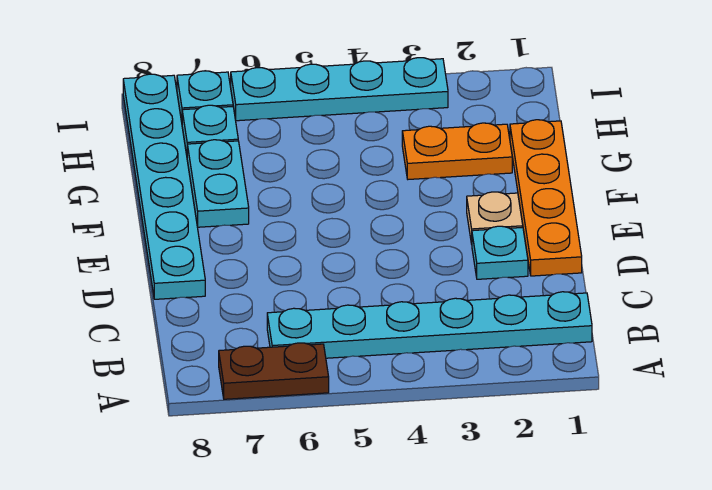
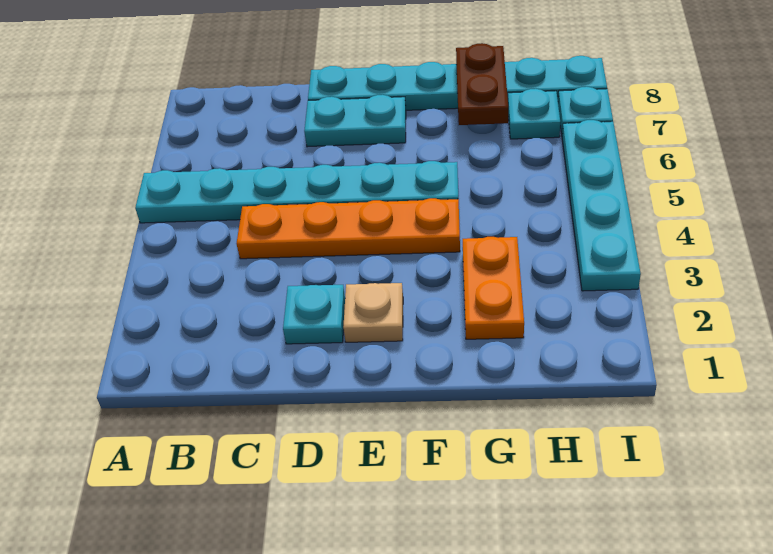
brown 1x2 plate [219,343,329,399] -> brown 1x2 plate moved to [456,43,508,125]
cyan 1x6 plate [267,292,592,358] -> cyan 1x6 plate turned to [135,161,458,223]
orange 1x4 plate [510,120,582,276] -> orange 1x4 plate moved to [237,198,460,259]
cyan 1x2 plate [187,140,249,227] -> cyan 1x2 plate moved to [304,95,406,147]

